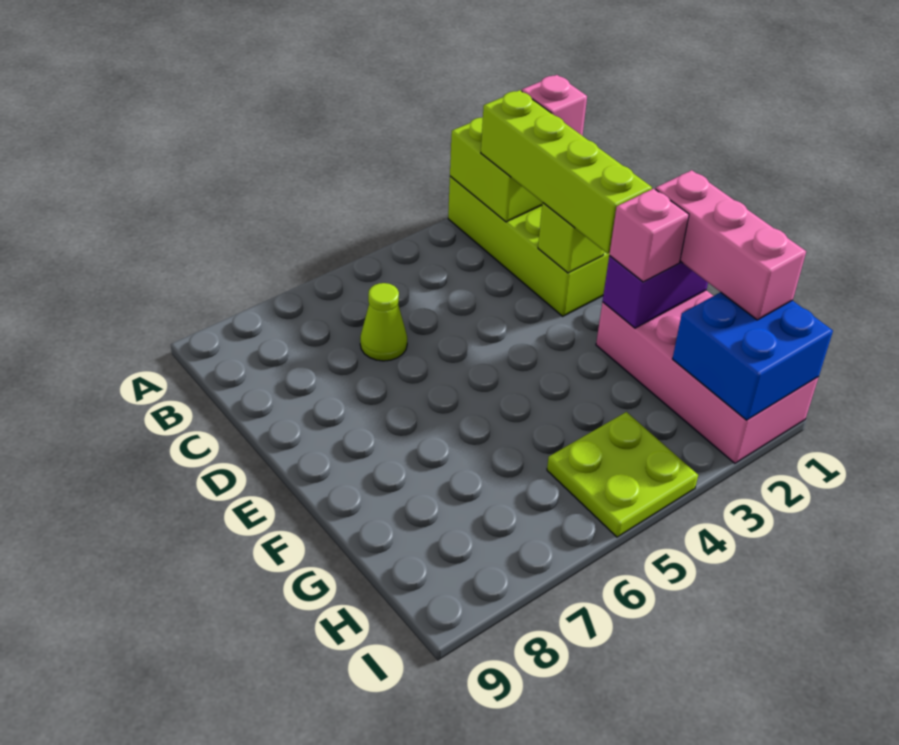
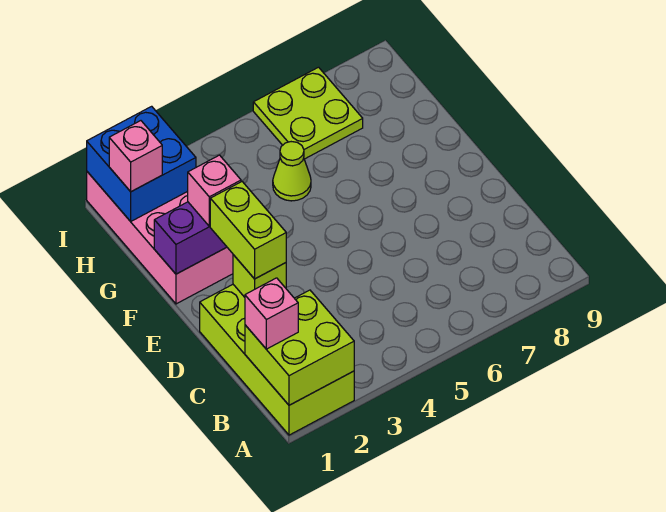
lime 1x4 brick [481,90,652,254] -> lime 1x2 brick [210,182,286,279]
lime 1x1 cone [360,283,407,361] -> lime 1x1 cone moved to [273,142,311,201]
pink 1x3 brick [655,170,806,320] -> pink 1x1 brick [109,121,162,192]
lime 2x2 plate [547,412,698,537] -> lime 2x2 plate moved to [253,67,363,159]

